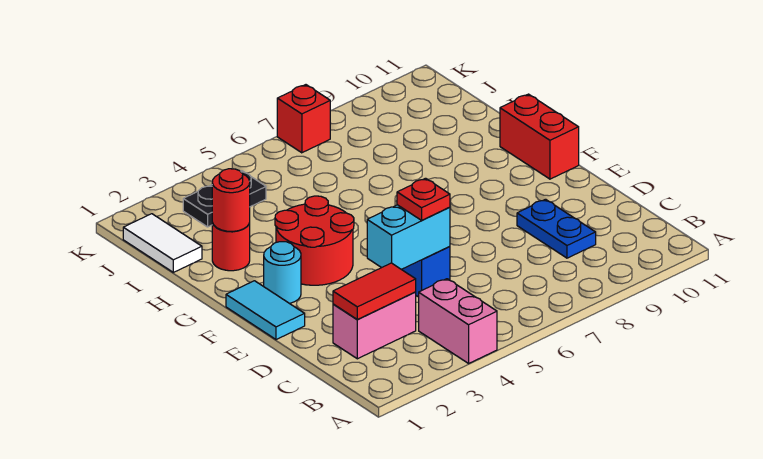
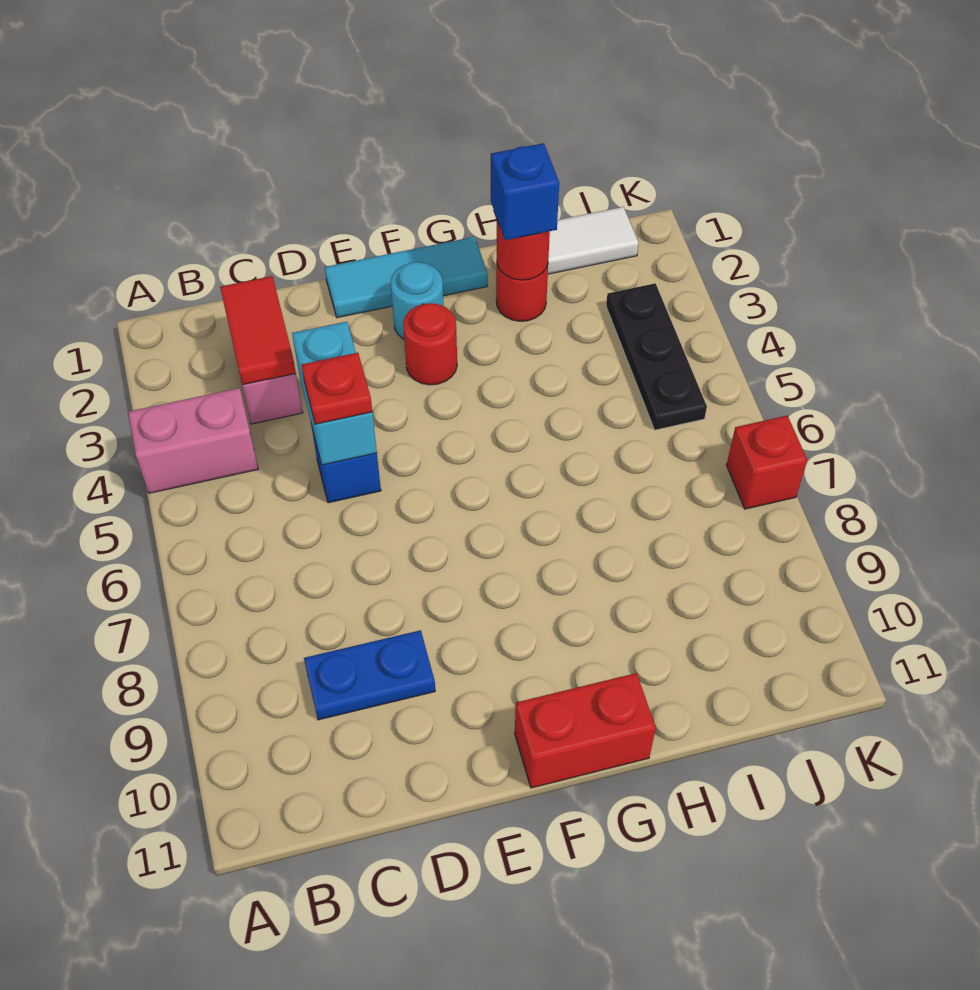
cyan 1x2 tile [226,281,305,340] -> cyan 1x3 tile [325,237,488,318]
red 2x2 round brick [275,196,354,285] -> red 1x1 round brick [403,303,457,385]
none -> blue 1x1 brick [491,143,559,240]
black 1x2 plate [183,171,266,227] -> black 1x3 plate [606,283,707,430]

